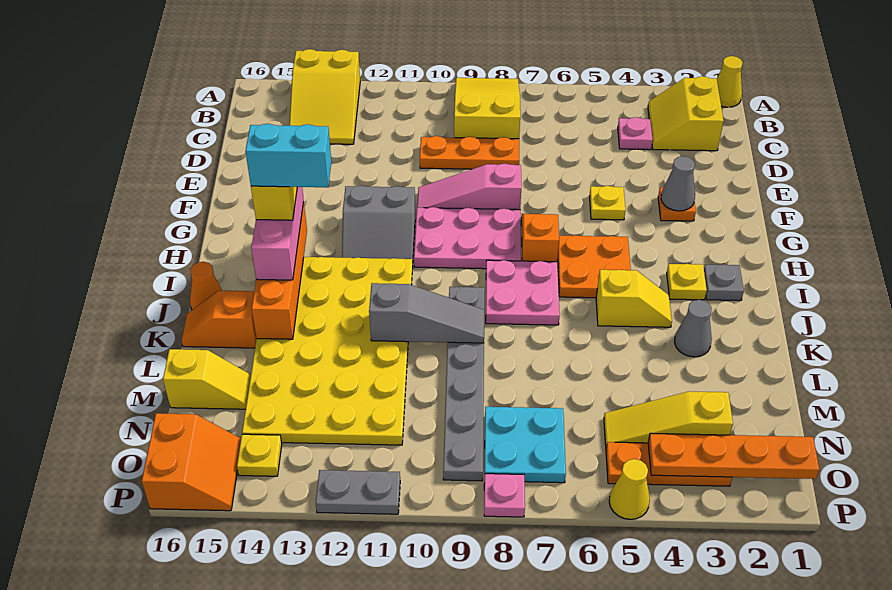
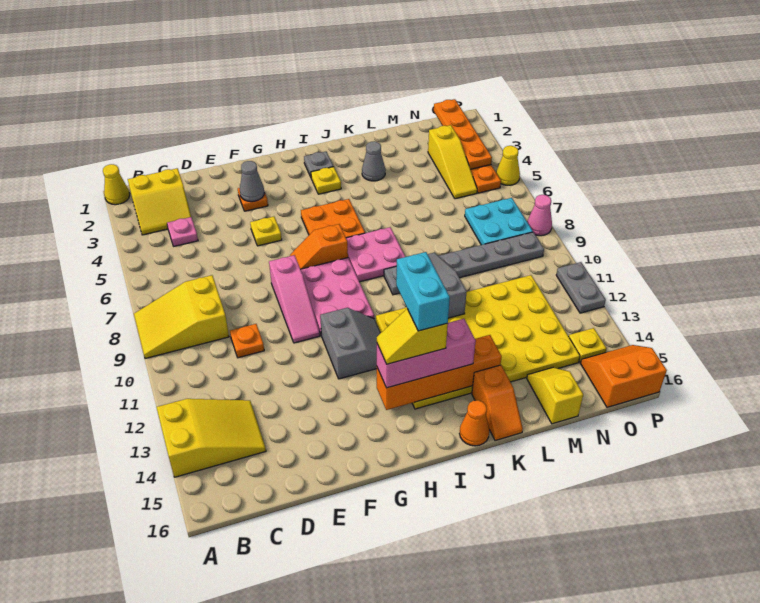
orange 1x3 plate [420,136,520,169] -> orange 1x1 plate [230,324,264,358]
yellow 1x2 slope [596,270,672,327] -> none
pink 1x1 plate [484,474,525,517] -> pink 1x1 cone [527,195,552,236]

